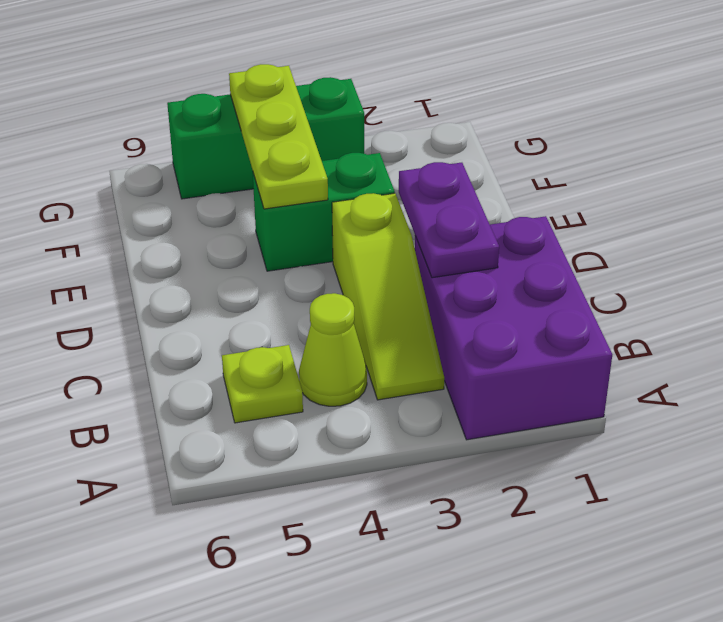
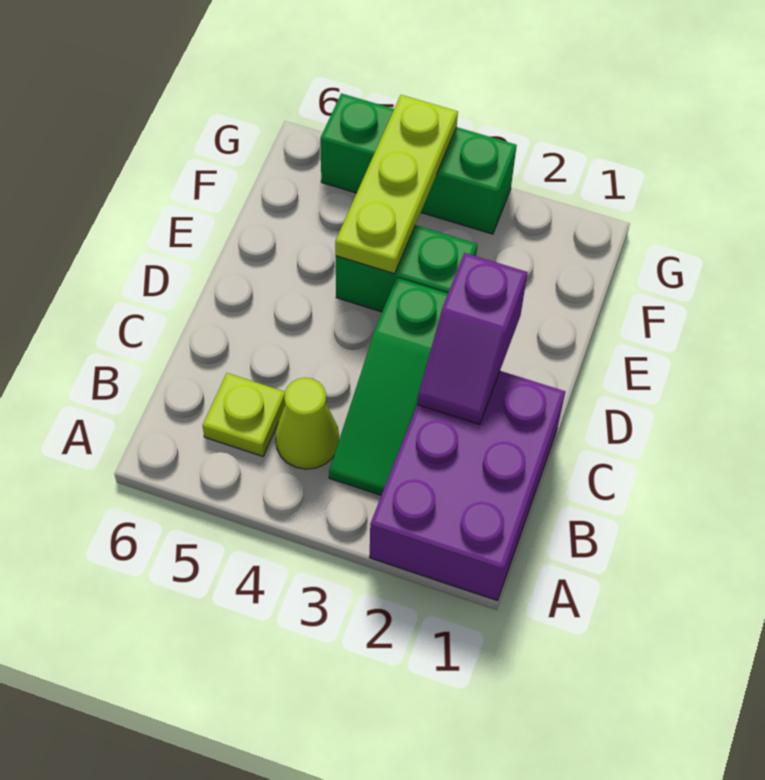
lime 1x3 slope [332,193,444,400] -> green 1x3 slope [329,278,448,495]
purple 1x2 plate [399,162,499,278] -> purple 1x2 slope [417,253,528,424]

